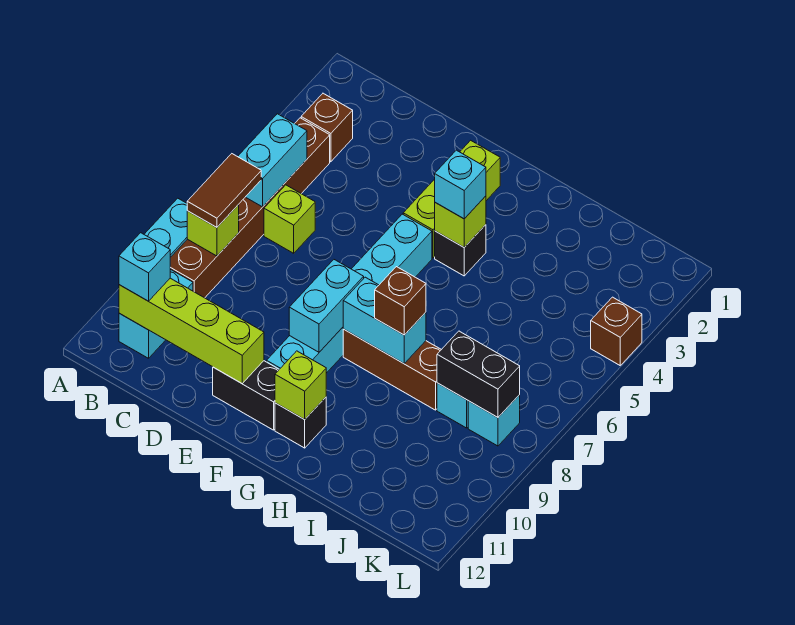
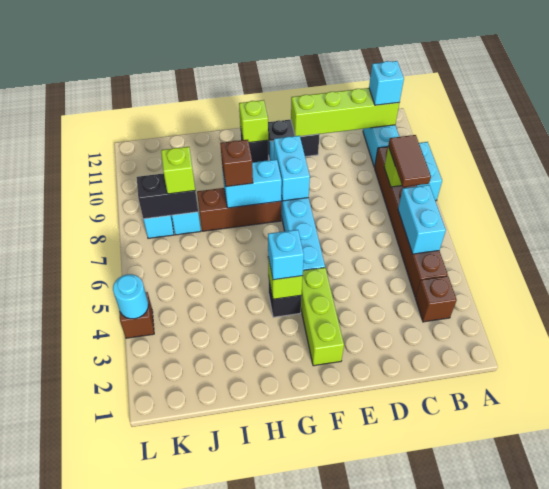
lime 1x1 brick [264,185,315,253] -> lime 1x1 brick moved to [161,147,195,194]
none -> cyan 1x1 round brick [113,274,149,319]

